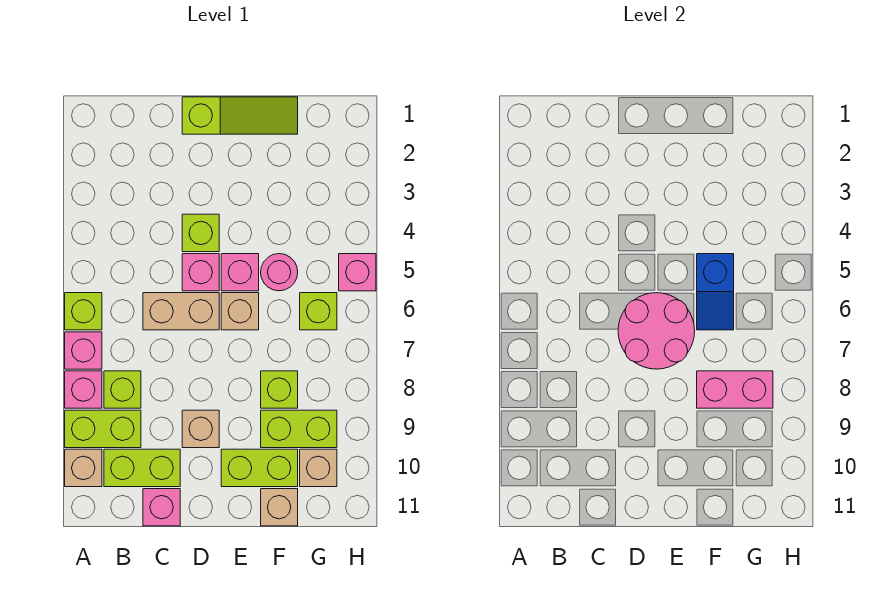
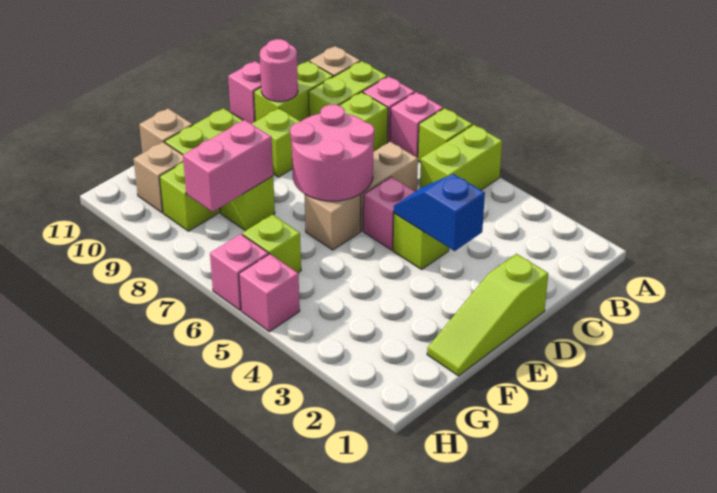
none -> lime 1x2 brick [420,125,502,190]
tan 1x1 brick [182,410,219,448] -> lime 1x1 brick [252,108,301,177]
pink 1x1 brick [221,254,259,291] -> pink 1x1 brick moved to [210,234,269,310]
pink 1x1 round brick [261,254,298,291] -> pink 1x1 round brick moved to [260,39,298,102]
blue 1x2 slope [697,254,734,330] -> blue 1x2 slope moved to [394,174,485,251]

